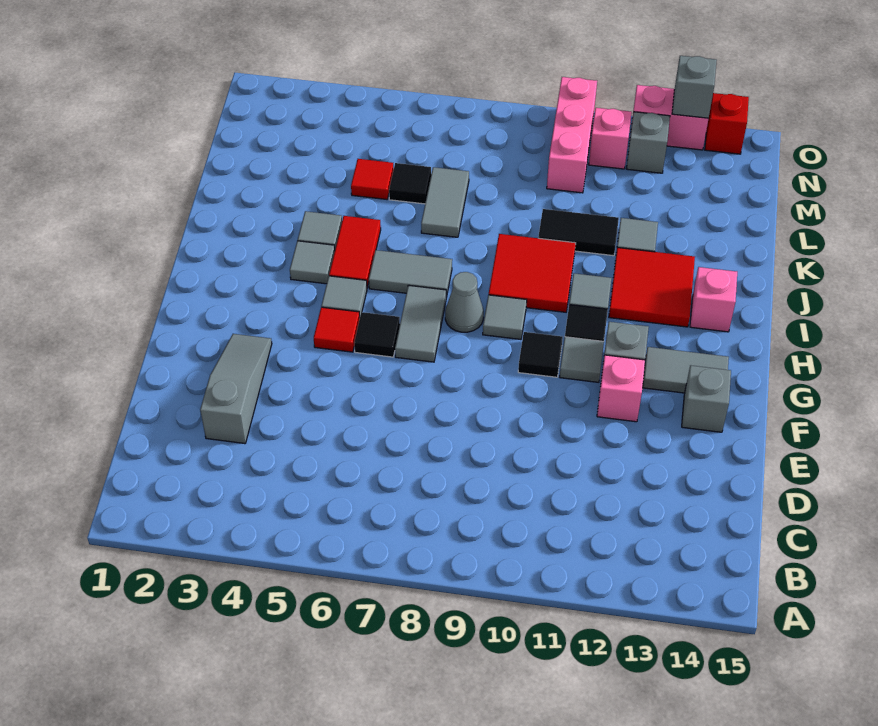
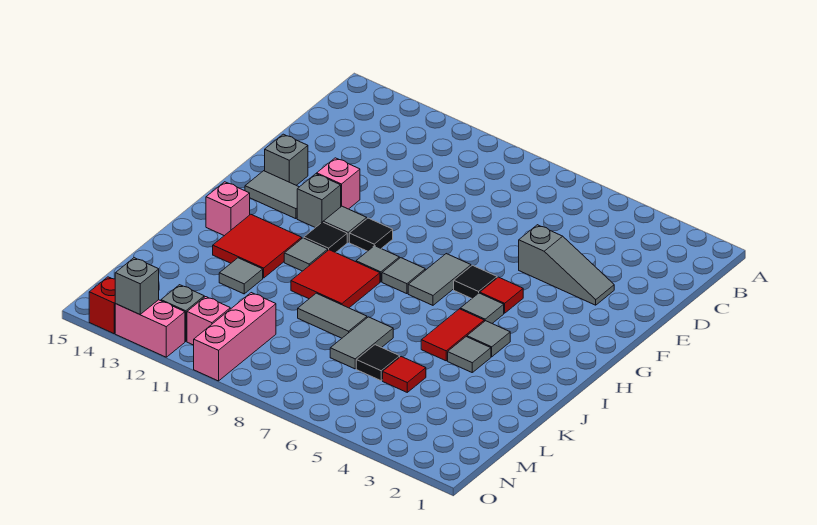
grey 1x3 slope [200,334,272,444] -> grey 1x3 slope turned to [519,225,614,305]
grey 1x1 cone [445,272,484,332] -> grey 1x1 tile [382,258,425,294]
grey 1x2 tile [369,250,452,298] -> grey 1x2 tile moved to [298,293,367,338]
black 1x2 tile [538,209,619,256] -> none

